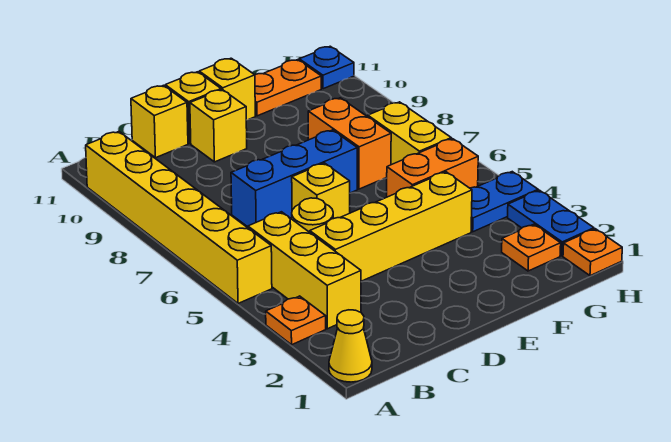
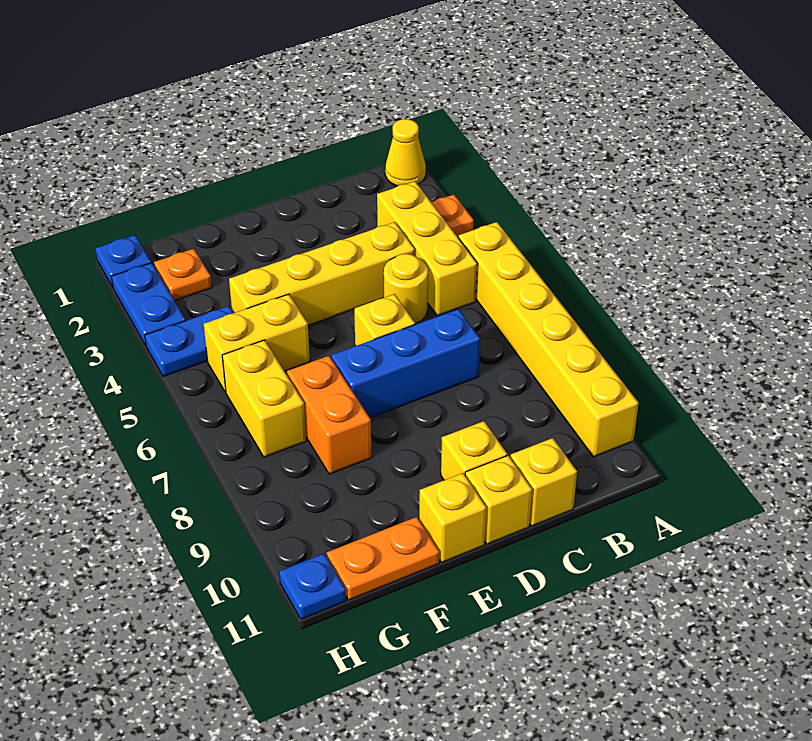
orange 1x2 brick [387,139,478,197] -> yellow 1x2 brick [204,294,310,392]
orange 1x1 plate [563,229,622,276] -> blue 1x1 plate [95,235,151,287]

